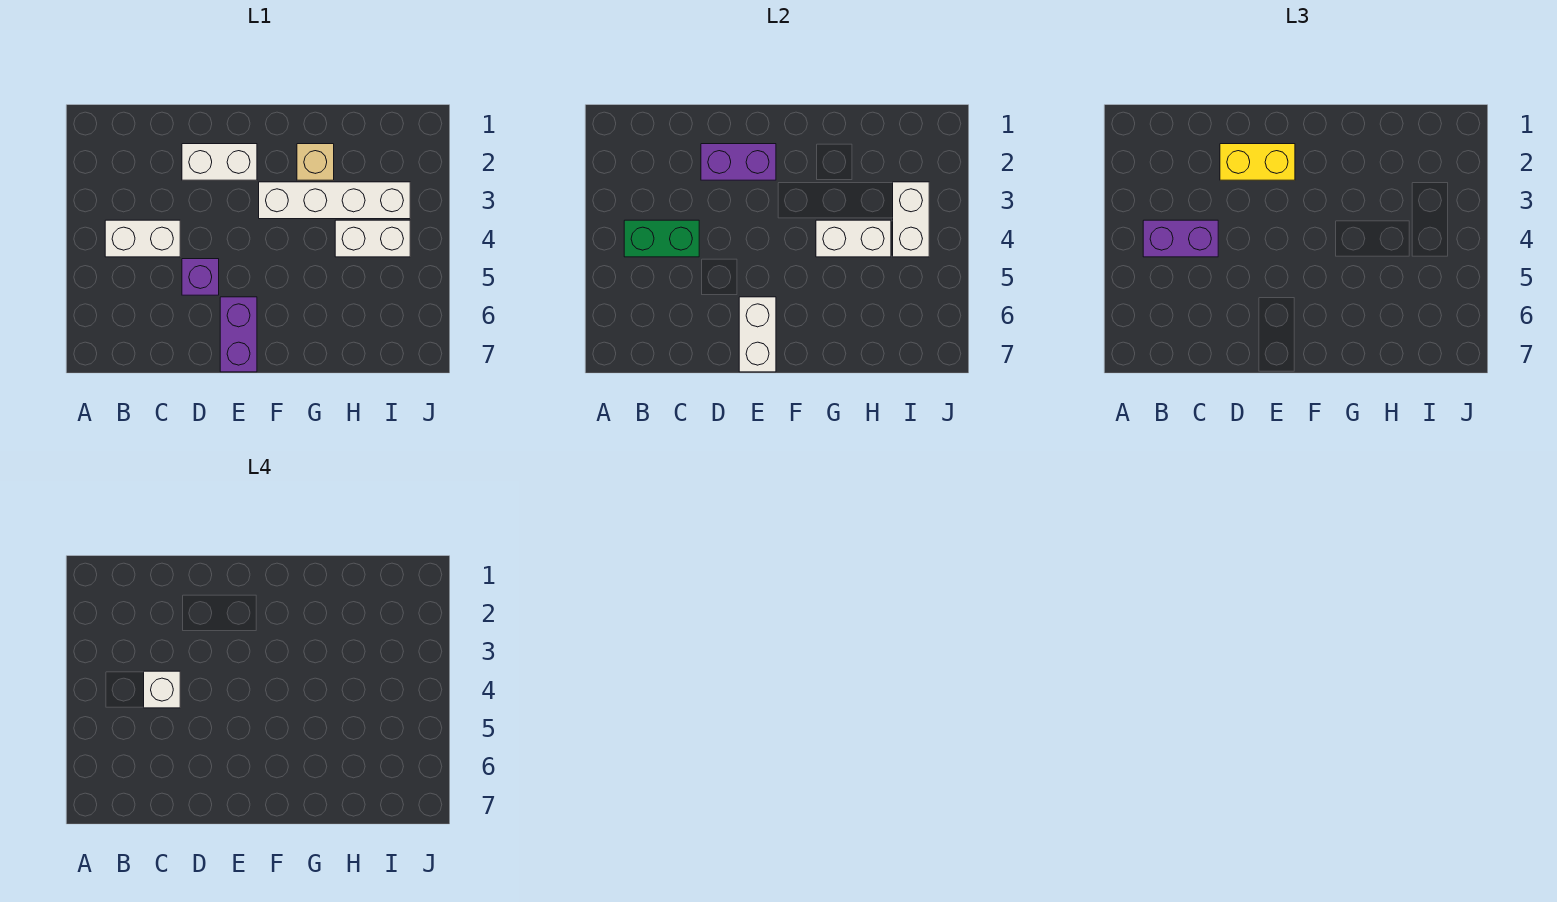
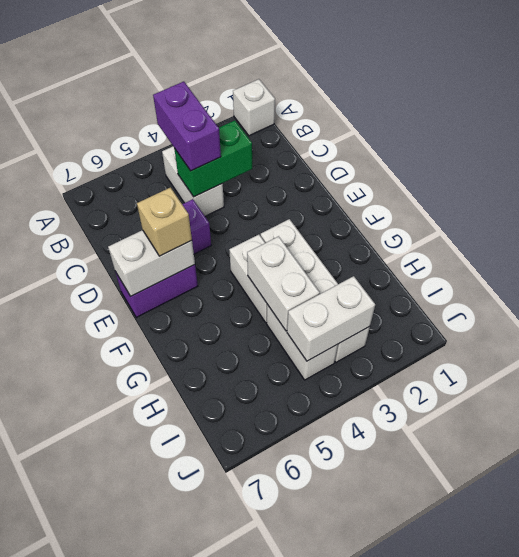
green 1x2 brick [624,220,699,257] -> green 1x2 brick turned to [174,120,252,197]
white 1x1 brick [144,671,180,708] -> white 1x1 brick moved to [233,79,275,136]
white 1x2 brick [182,144,257,180] -> white 1x2 brick moved to [229,235,267,323]
purple 1x2 brick [701,144,776,180] -> none
yellow 1x2 brick [1220,144,1295,180] -> none
tan 1x1 brick [297,144,334,180] -> tan 1x1 brick moved to [137,188,192,256]

